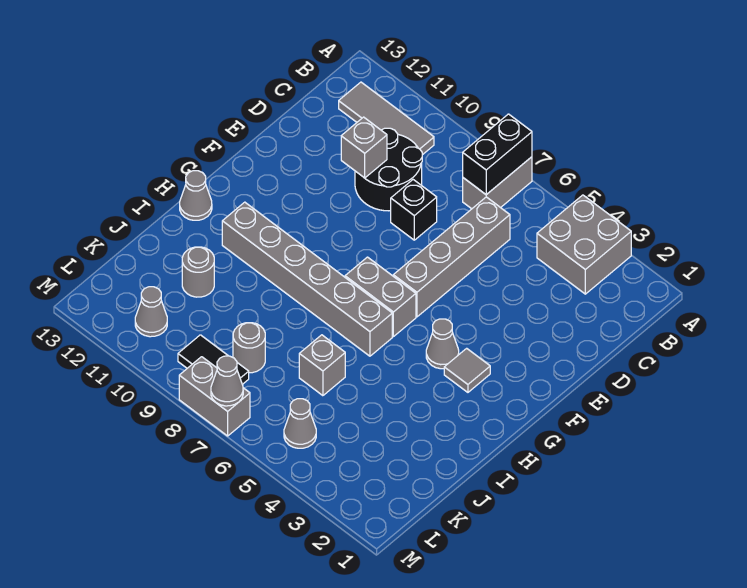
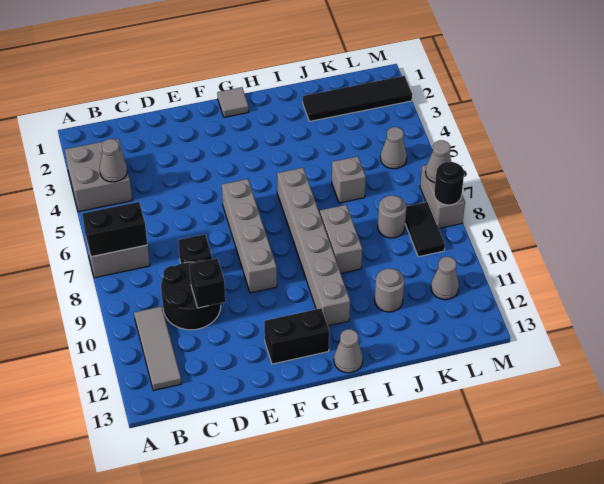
grey 1x4 brick [393,197,510,317] -> grey 1x4 brick turned to [222,179,277,293]
grey 1x1 brick [341,117,387,178] -> black 1x1 brick [189,258,226,308]
none -> black 1x2 brick [264,308,329,364]
grey 1x1 tile [444,348,490,392] -> grey 1x1 tile moved to [217,87,249,117]
grey 1x1 cone [426,319,459,369] -> grey 1x1 cone moved to [100,139,127,182]
grey 1x2 brick [345,257,416,337] -> grey 1x2 brick moved to [320,205,362,273]
none -> black 1x4 tile [303,76,412,121]
none -> black 1x1 round brick [434,162,464,205]

